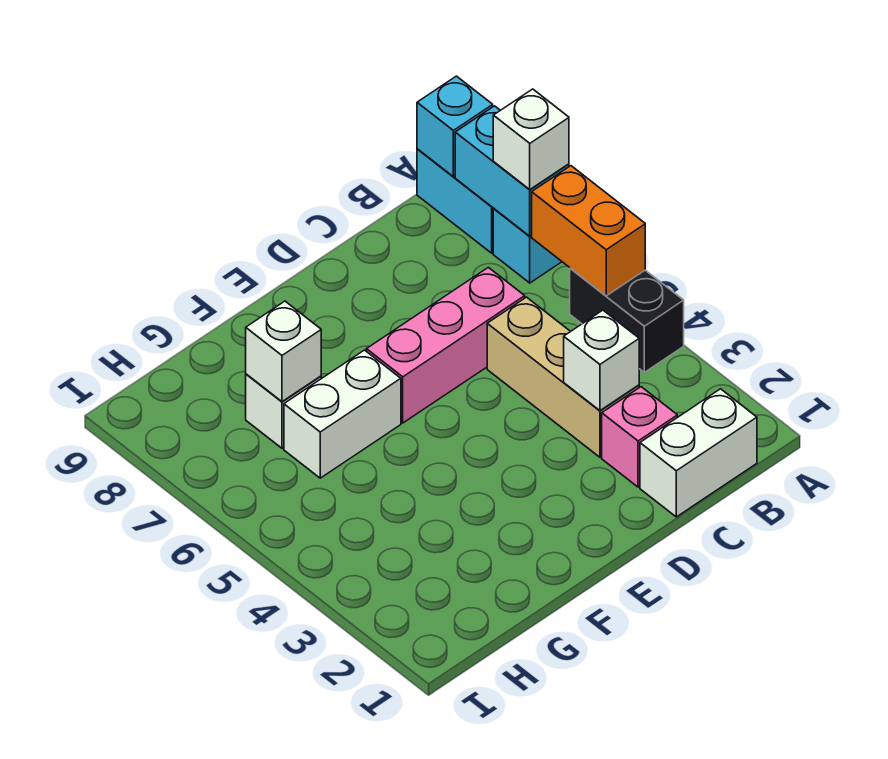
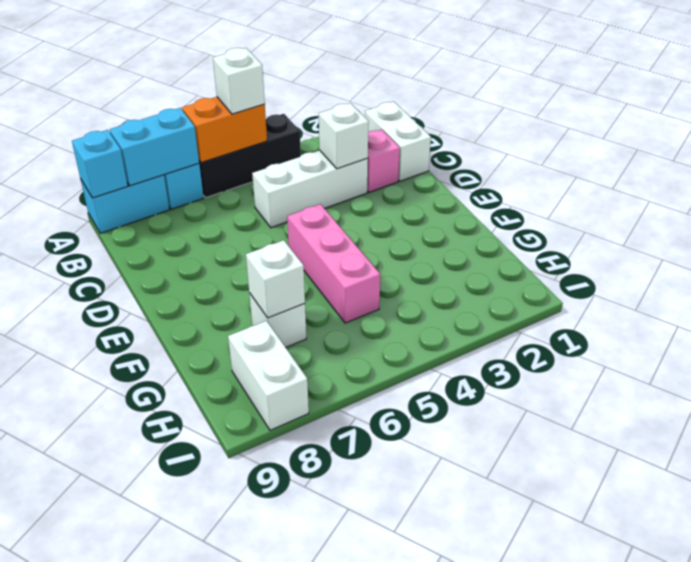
black 1x2 brick [570,268,684,372] -> black 1x3 brick [199,114,301,198]
white 1x1 brick [493,89,569,190] -> white 1x1 brick moved to [213,48,265,114]
tan 1x3 brick [487,297,639,457] -> white 1x3 brick [252,150,368,228]
pink 1x3 brick [366,267,525,423] -> pink 1x3 brick moved to [287,204,380,323]
white 1x2 brick [284,350,401,478] -> white 1x2 brick moved to [228,321,309,430]

